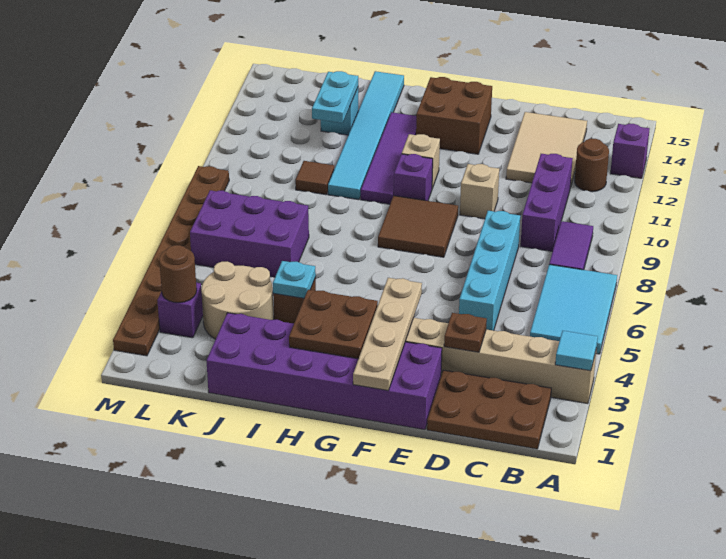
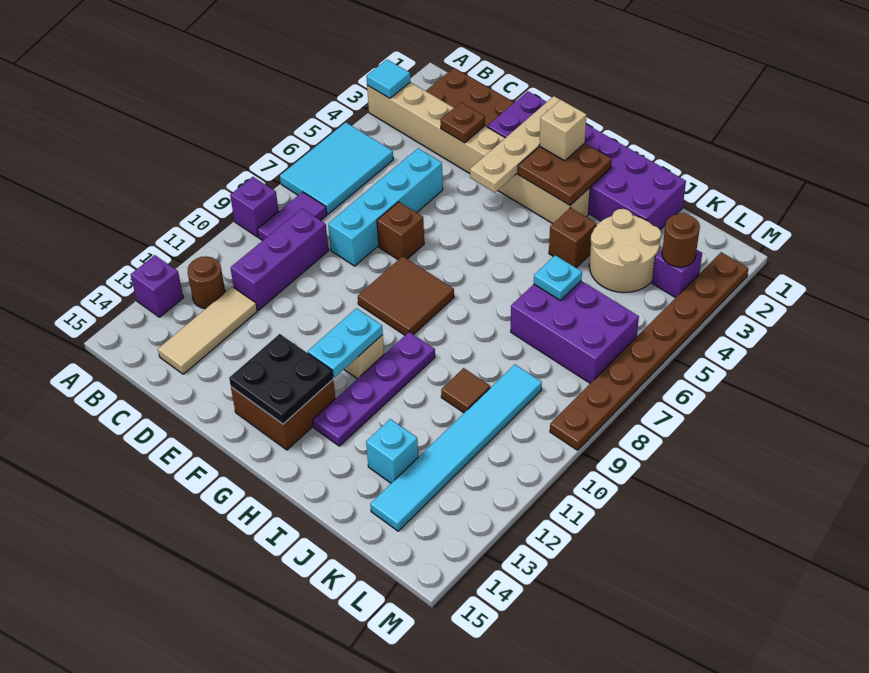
tan 2x3 tile [506,112,587,187] -> tan 1x3 tile [158,287,257,374]
none -> brown 1x1 brick [377,202,424,260]
tan 1x1 brick [460,164,499,219] -> tan 1x1 brick moved to [539,100,587,161]
none -> black 2x2 plate [229,334,333,424]
purple 1x1 brick [394,154,433,201] -> purple 1x1 brick moved to [230,177,279,237]
purple 1x4 tile [361,112,416,204] -> purple 1x4 plate [313,332,435,446]
cyan 1x1 plate [273,261,316,298] -> cyan 1x1 plate moved to [534,255,582,300]
cyan 1x6 tile [328,71,404,200] -> cyan 1x6 tile moved to [370,365,542,531]
cyan 1x2 plate [312,71,358,123] -> cyan 1x2 plate moved to [308,308,383,378]

